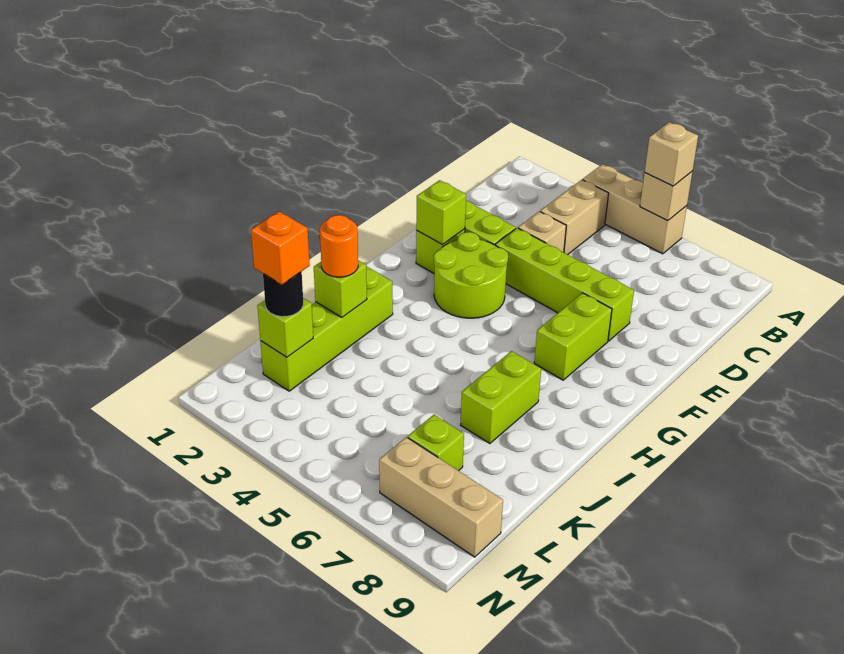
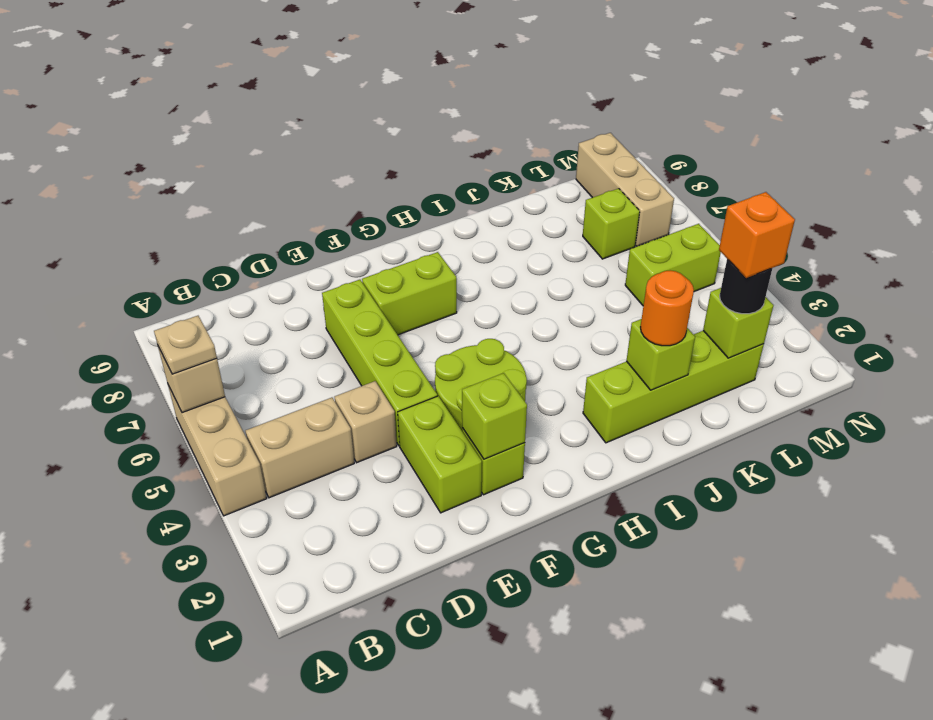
tan 1x1 brick [645,122,698,186] -> tan 1x1 plate [154,316,217,374]
lime 1x2 brick [461,351,541,444] -> lime 1x2 brick moved to [625,224,721,306]

